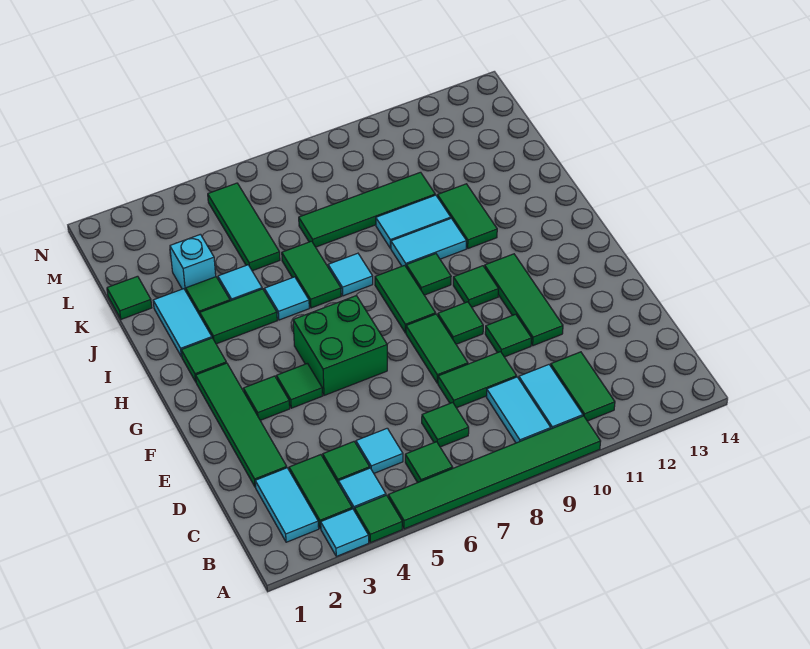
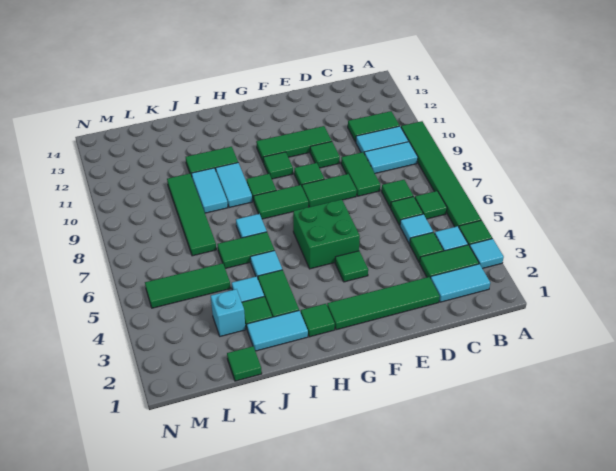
green 1x1 tile [243,376,290,420] -> green 1x1 tile moved to [391,197,423,225]

